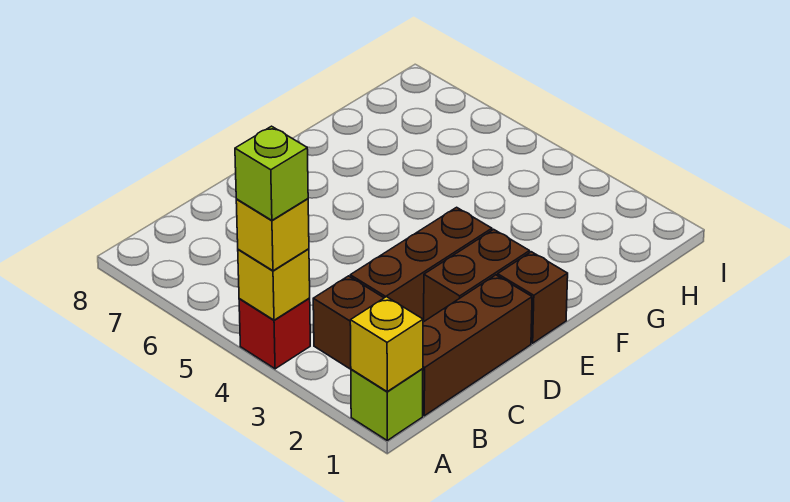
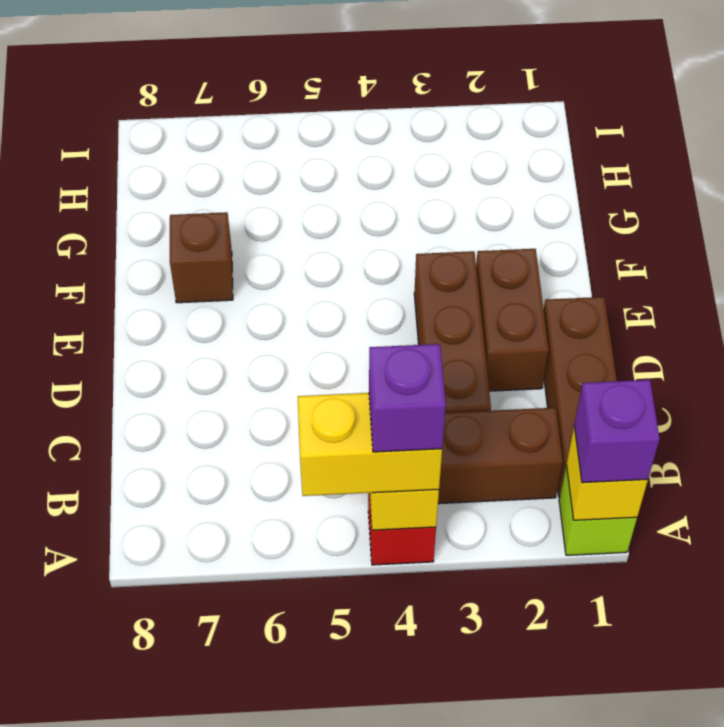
none -> purple 1x1 brick [574,380,660,483]
yellow 1x1 brick [236,199,309,271] -> yellow 1x2 brick [298,393,442,496]
lime 1x1 brick [235,126,308,220] -> purple 1x1 brick [369,344,446,452]
brown 1x1 brick [498,252,568,343] -> brown 1x1 brick moved to [170,212,233,303]

